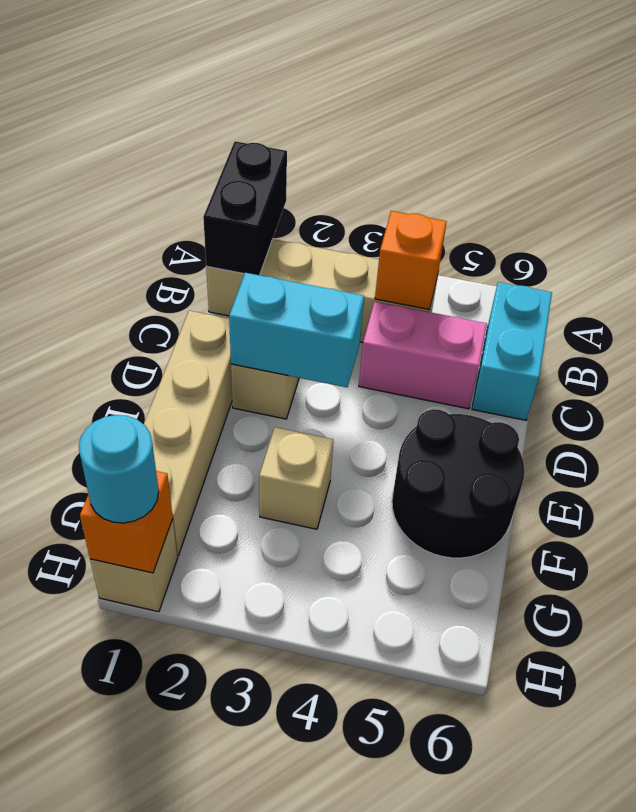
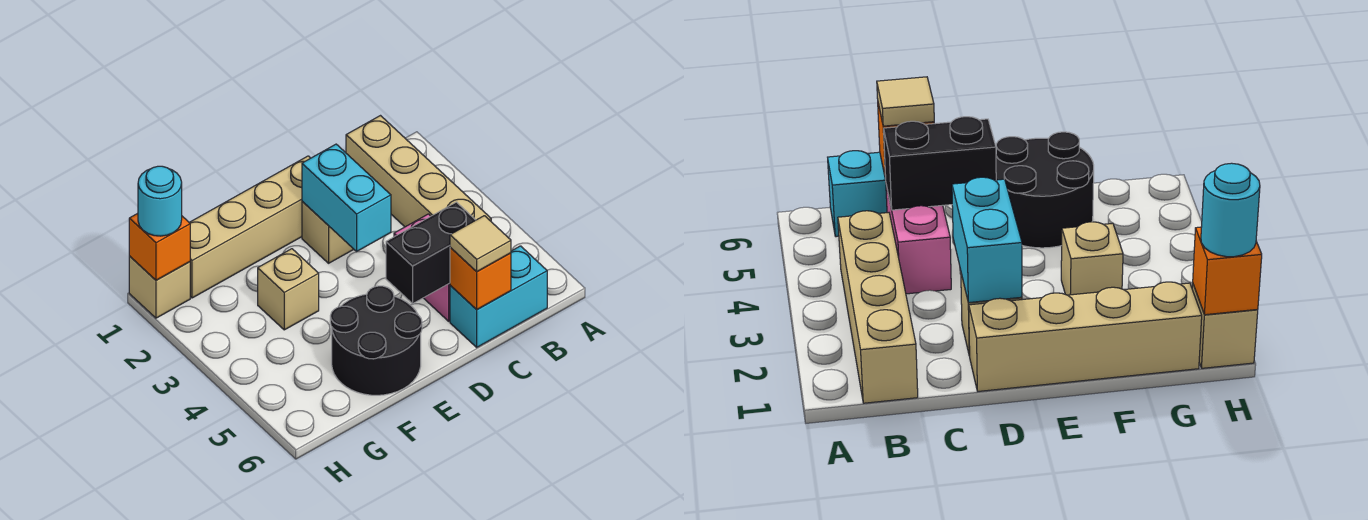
black 1x2 brick [203,141,287,275] -> black 1x2 brick moved to [386,202,475,304]
orange 1x1 brick [375,211,447,310] -> orange 1x1 brick moved to [450,247,511,310]
none -> tan 1x1 tile [450,216,511,272]

